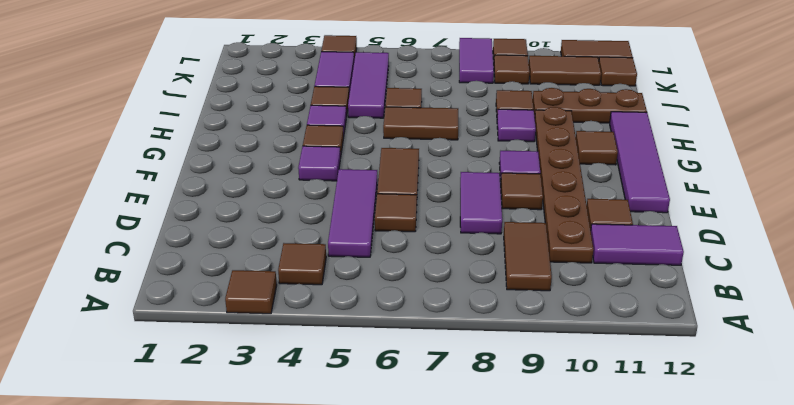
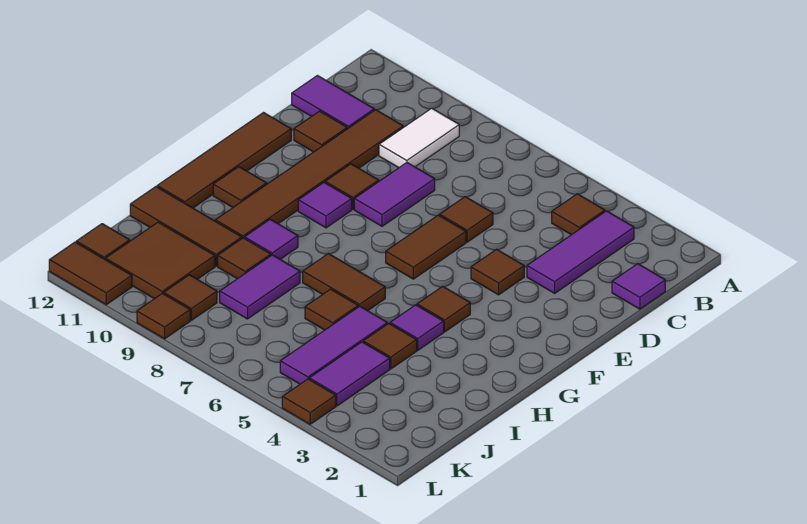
brown 1x1 tile [225,270,277,314] -> brown 1x1 tile moved to [471,249,524,295]
brown 1x2 tile [504,222,552,291] -> white 1x2 tile [379,108,459,168]
purple 1x3 tile [328,169,377,257] -> purple 1x3 tile moved to [527,211,634,293]
brown 1x6 plate [535,107,593,263] -> brown 1x6 tile [215,110,403,238]
purple 1x4 tile [610,112,670,213] -> brown 1x4 tile [157,113,291,208]
purple 1x1 tile [298,146,340,181] -> purple 1x1 tile moved to [612,264,665,309]
brown 1x3 plate [533,88,647,123] -> brown 1x3 tile [130,187,242,266]
purple 1x2 tile [459,38,494,83] -> purple 1x2 tile moved to [220,255,300,319]
brown 1x2 tile [529,56,601,85] -> brown 2x2 tile [106,222,215,299]

